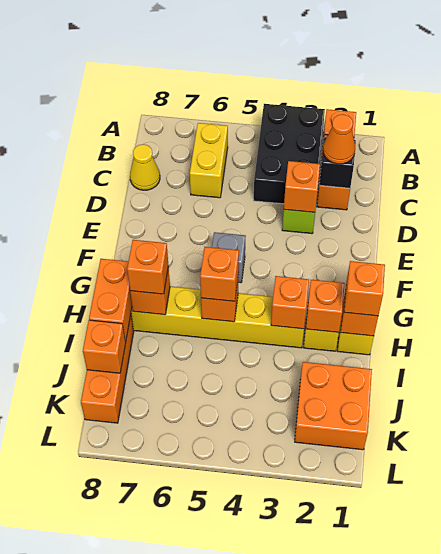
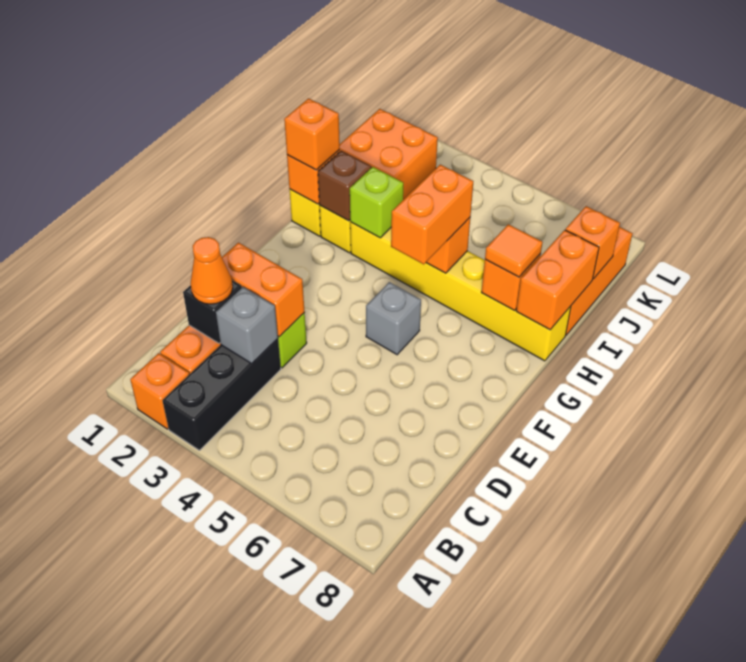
black 2x3 brick [254,104,325,204] -> black 1x3 brick [162,339,281,450]
yellow 1x2 brick [190,123,228,198] -> none
none -> grey 1x1 brick [216,287,278,363]
yellow 1x1 cone [130,144,160,190] -> none
orange 1x1 brick [284,161,320,212] -> orange 1x2 brick [222,243,305,337]
orange 1x1 brick [306,280,345,332] -> brown 1x1 brick [318,151,371,221]
orange 1x1 brick [271,276,309,329] -> lime 1x1 brick [350,167,403,238]
orange 1x1 brick [200,247,239,301] -> orange 1x2 brick [391,165,473,264]
orange 1x1 brick [127,240,168,294] -> orange 1x1 tile [485,224,543,277]

